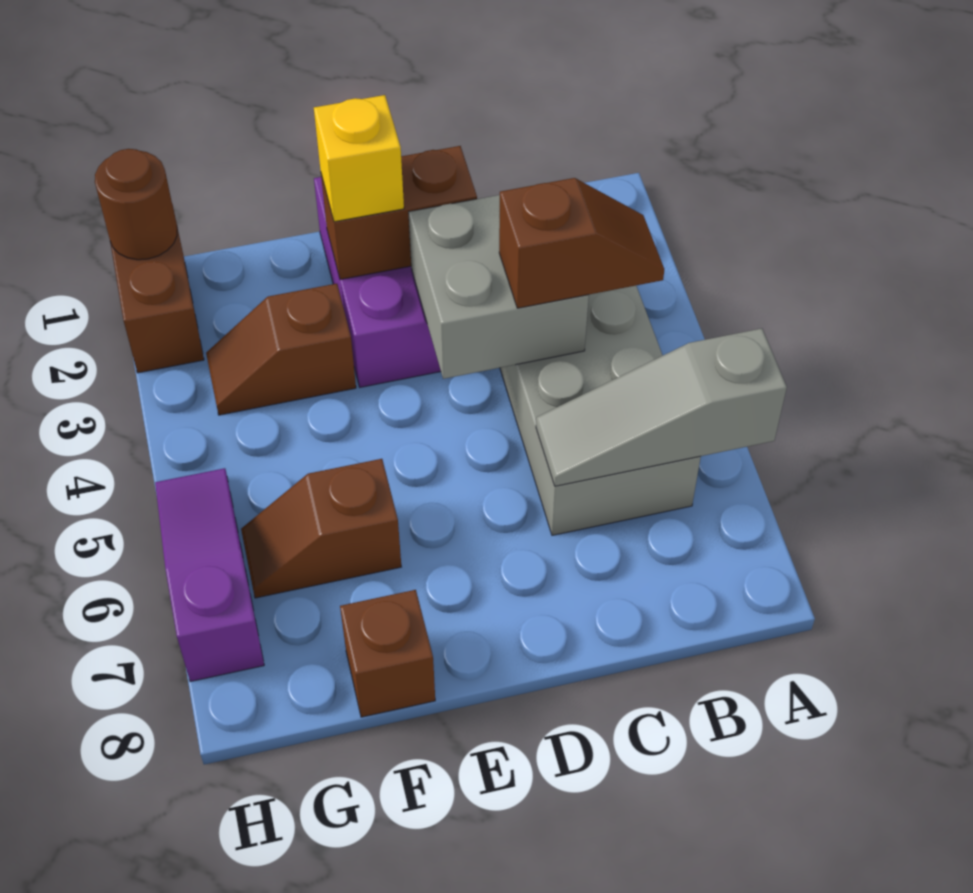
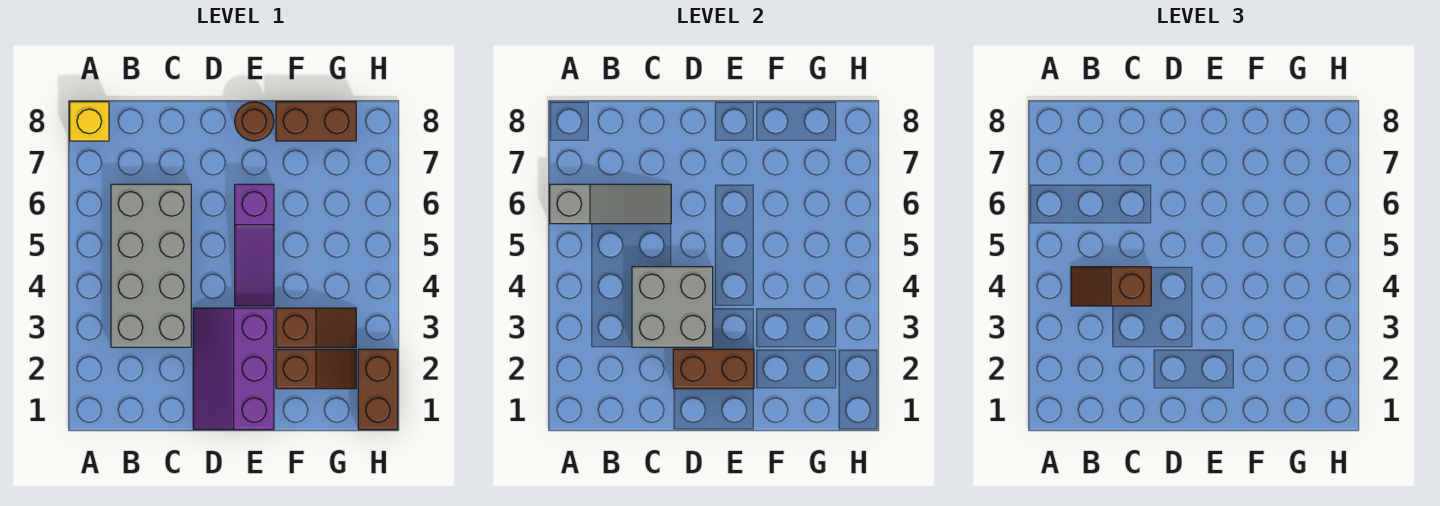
yellow 1x1 brick [314,95,404,222] -> yellow 1x1 brick moved to [70,102,109,141]
brown 1x2 slope [241,459,401,598] -> brown 1x2 slope moved to [276,349,356,389]
brown 1x1 brick [340,590,435,717] -> brown 1x2 brick [276,102,356,141]
brown 1x1 round brick [95,149,177,260] -> brown 1x1 round brick moved to [235,102,274,141]
purple 1x3 slope [155,468,264,682] -> purple 1x3 slope moved to [235,184,274,306]

